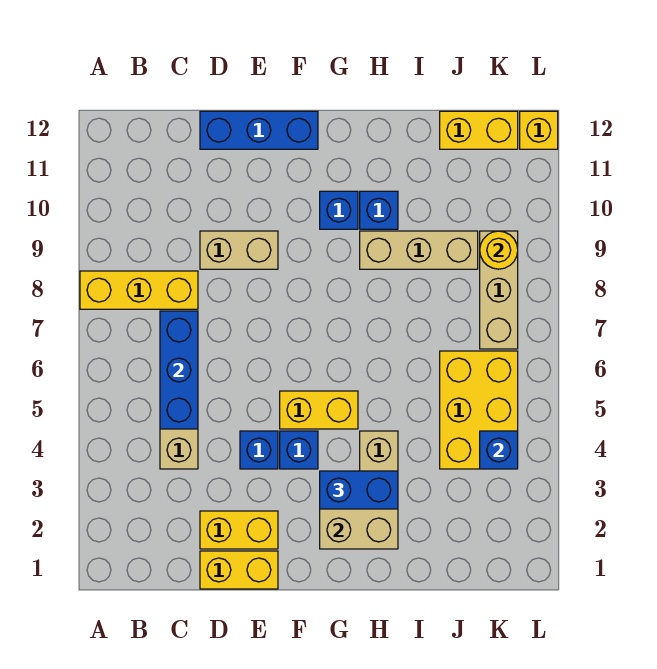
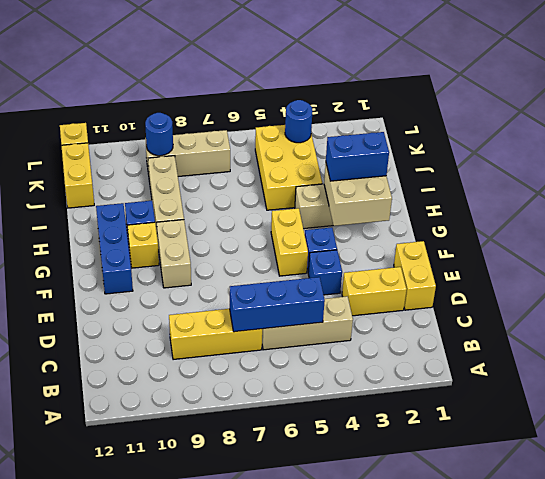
yellow 1x3 brick [80,271,198,309] -> yellow 1x3 brick turned to [169,309,262,360]
yellow 1x2 brick [200,511,278,549] -> yellow 1x2 brick turned to [342,267,407,316]
tan 1x2 brick [200,231,278,269] -> tan 1x2 brick moved to [157,220,191,288]
blue 1x3 brick [200,111,318,149] -> blue 1x3 brick moved to [96,203,133,294]
blue 1x2 brick [320,471,398,509] -> blue 1x2 brick turned to [326,132,389,181]
blue 1x1 brick [320,191,358,229] -> yellow 1x1 brick [127,222,159,268]
yellow 2x3 brick [440,351,518,469] -> yellow 2x3 brick turned to [255,125,322,210]
blue 1x1 brick [480,431,518,469] -> blue 1x1 round brick [285,100,312,143]
yellow 1x1 round brick [480,231,518,269] -> blue 1x1 round brick [145,113,173,156]

